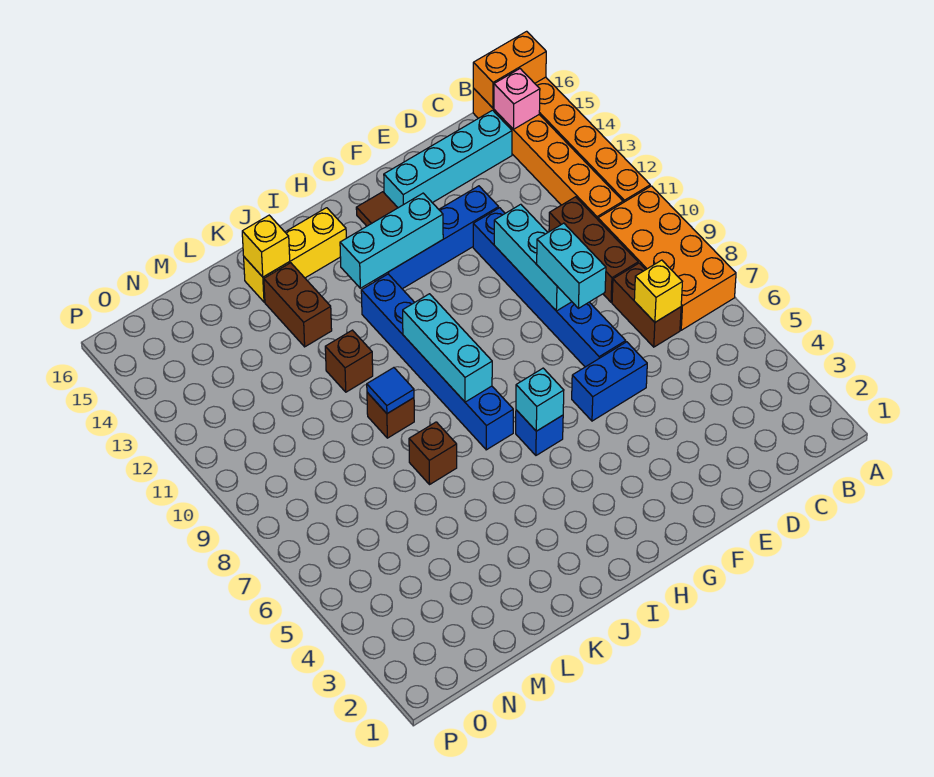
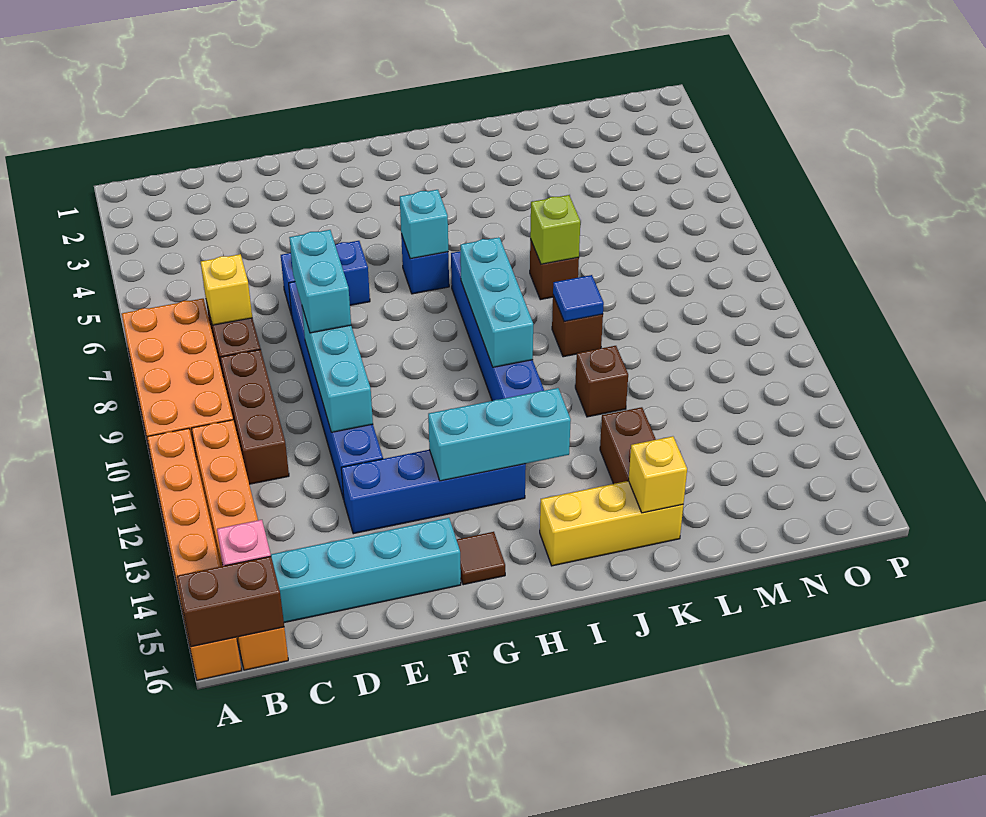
orange 1x2 brick [473,31,546,108] -> brown 1x2 brick [177,556,284,647]
none -> lime 1x1 brick [530,195,580,264]

